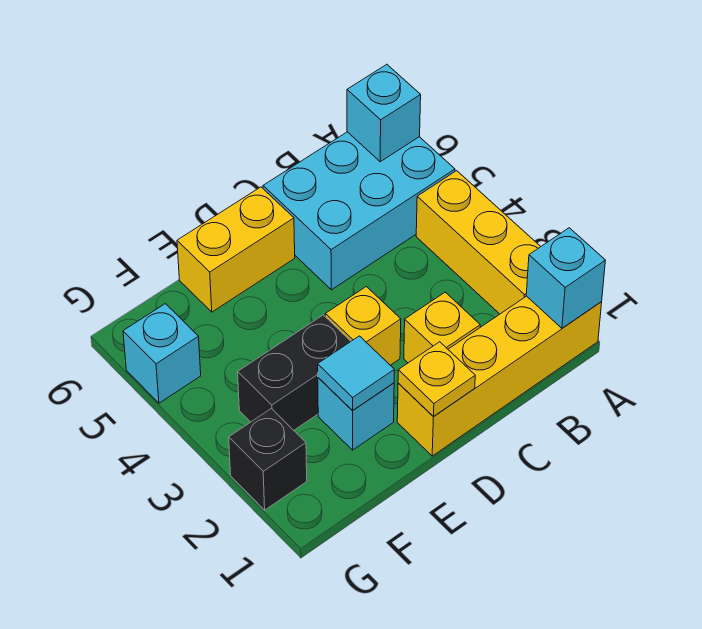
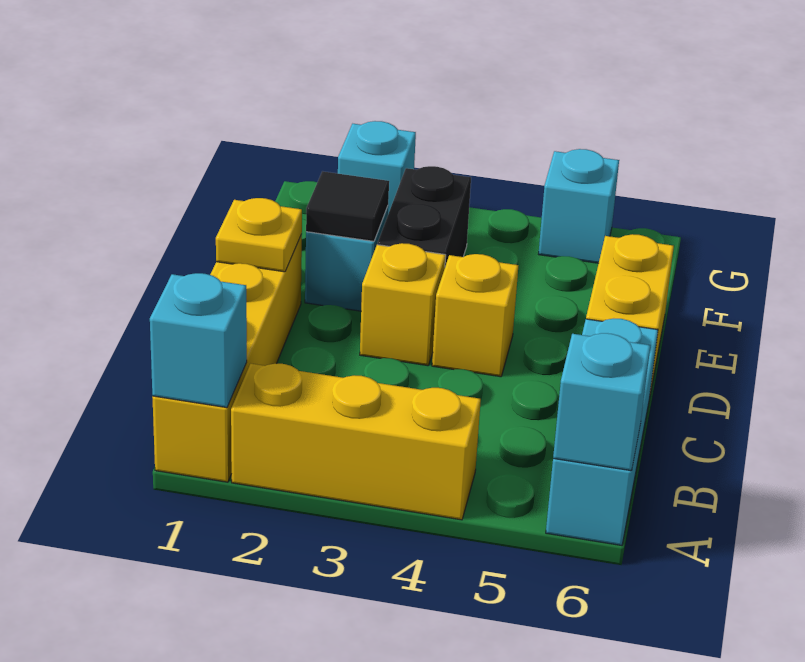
cyan 2x3 brick [263,132,455,290] -> cyan 1x3 brick [546,319,658,545]
yellow 1x1 brick [404,292,480,363] -> yellow 1x1 brick moved to [432,254,518,377]
cyan 1x1 tile [318,336,394,411] -> black 1x1 tile [306,171,389,241]
black 1x1 brick [229,408,307,510] -> cyan 1x1 brick [338,121,416,214]

